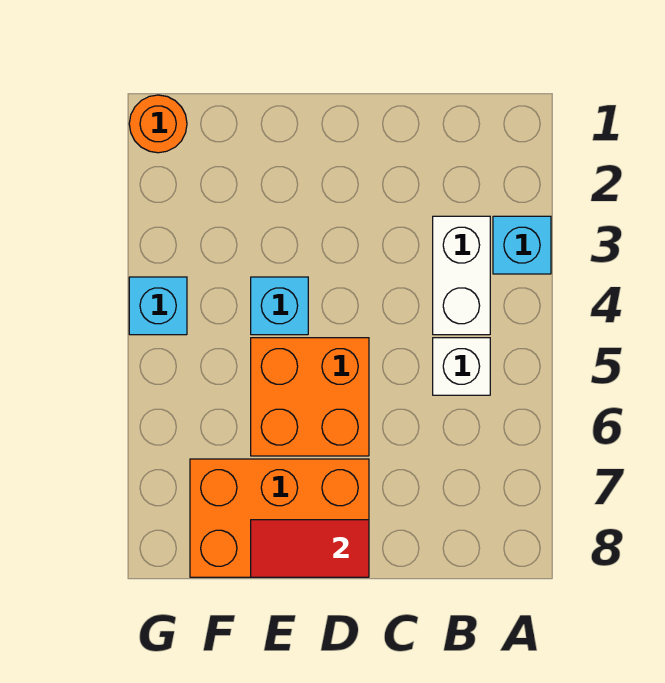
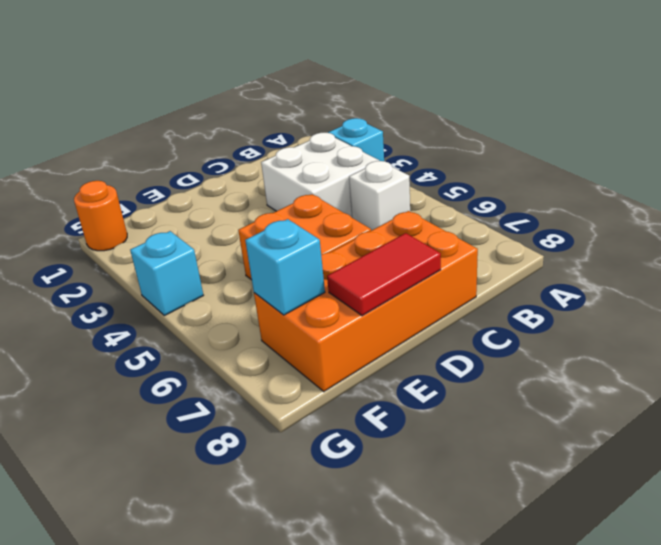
white 1x2 brick [433,216,490,335] -> white 2x2 brick [261,133,379,217]
orange 2x3 brick [190,459,369,577] -> orange 2x4 brick [254,211,478,392]
cyan 1x1 brick [251,277,308,335] -> cyan 1x1 brick moved to [245,219,325,315]

